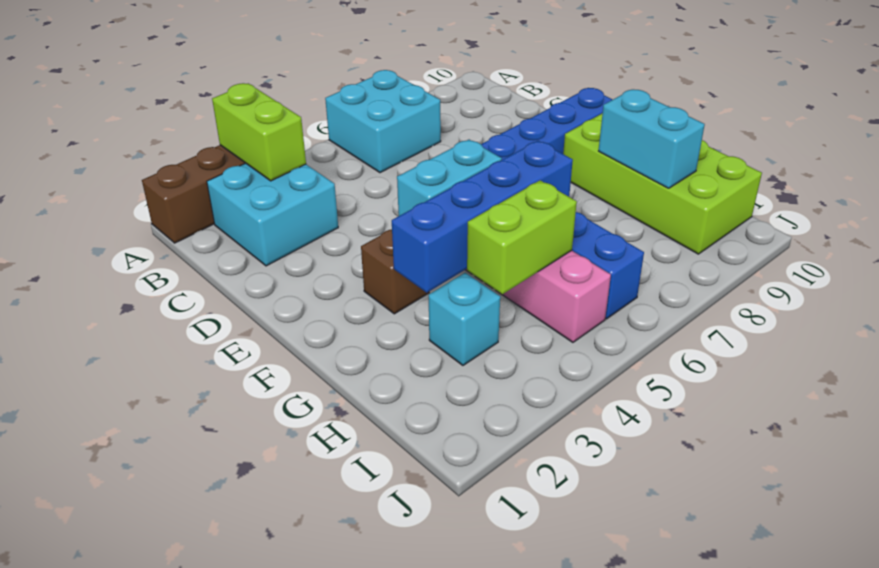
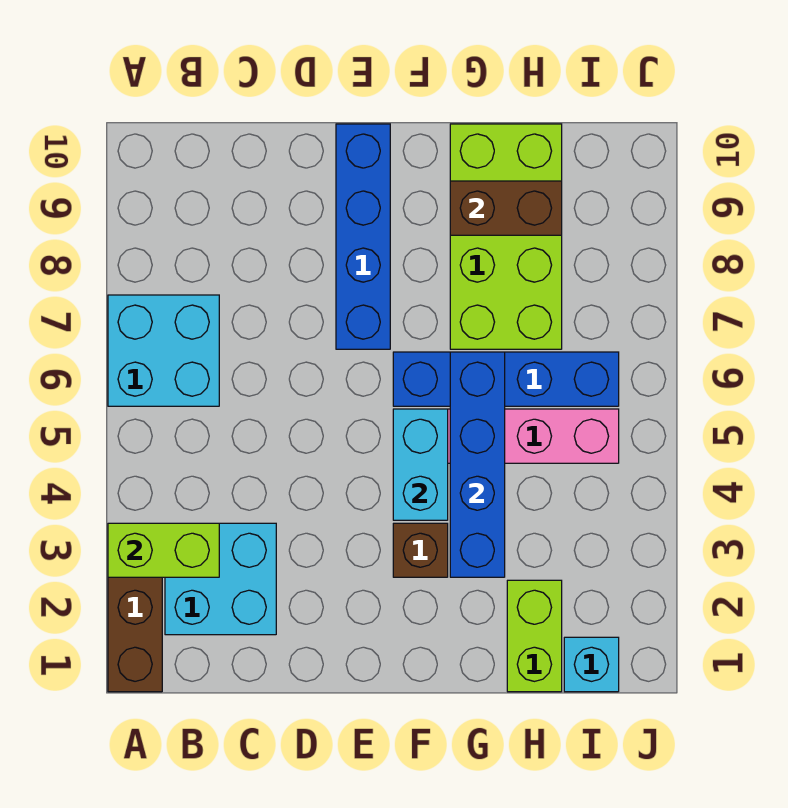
lime 2x4 brick [563,113,762,254] -> lime 2x4 brick turned to [450,124,562,349]
cyan 1x2 brick [599,89,705,188] -> brown 1x2 brick [450,181,562,235]
cyan 1x1 brick [429,273,500,365] -> cyan 1x1 brick moved to [564,637,619,692]
lime 1x2 brick [467,180,577,294] -> lime 1x2 brick moved to [507,580,562,692]

